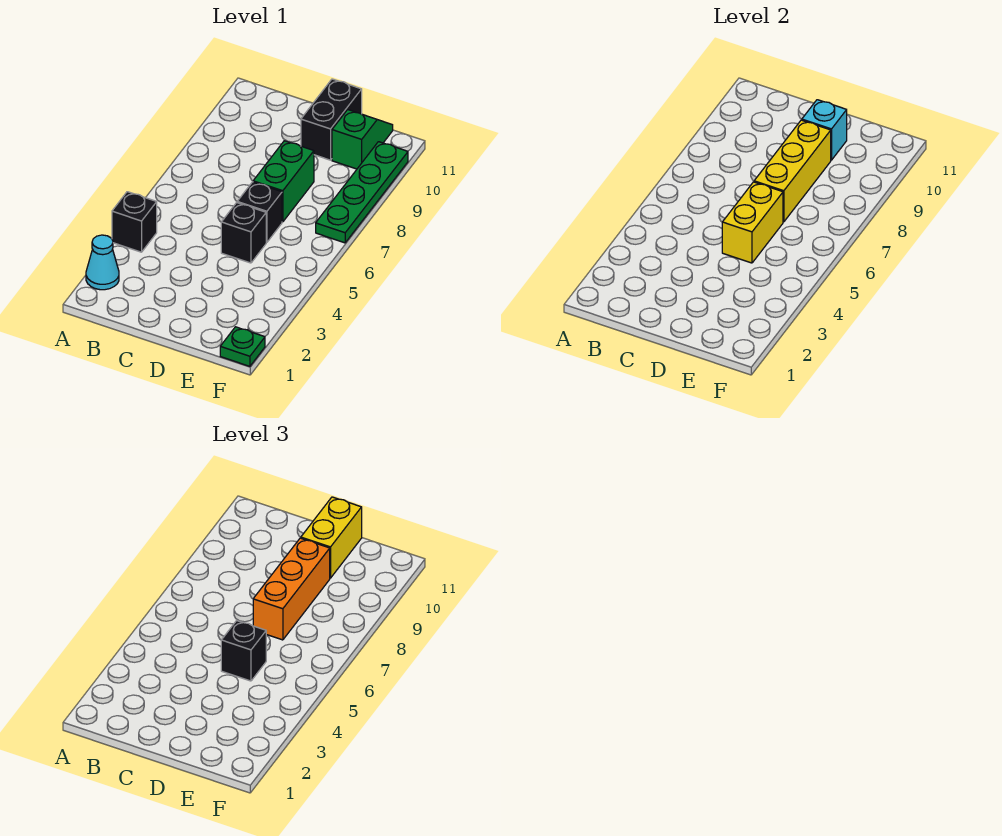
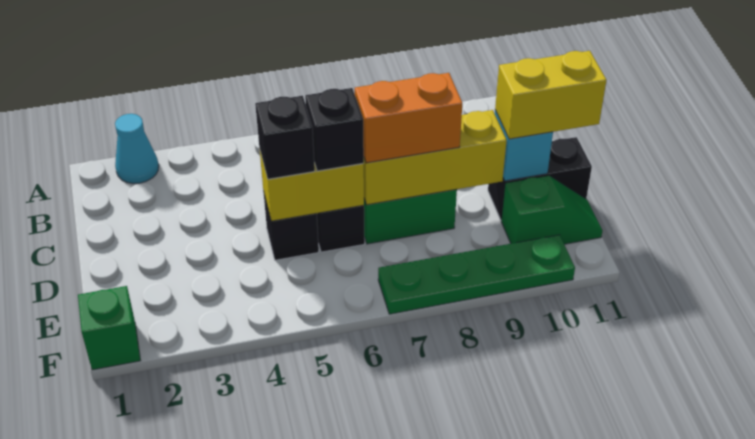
black 1x1 brick [112,192,157,252] -> black 1x1 brick moved to [305,88,364,171]
orange 1x3 brick [253,538,330,640] -> orange 1x2 brick [355,73,462,163]
green 1x1 plate [220,327,265,366] -> green 1x1 brick [78,286,141,370]

